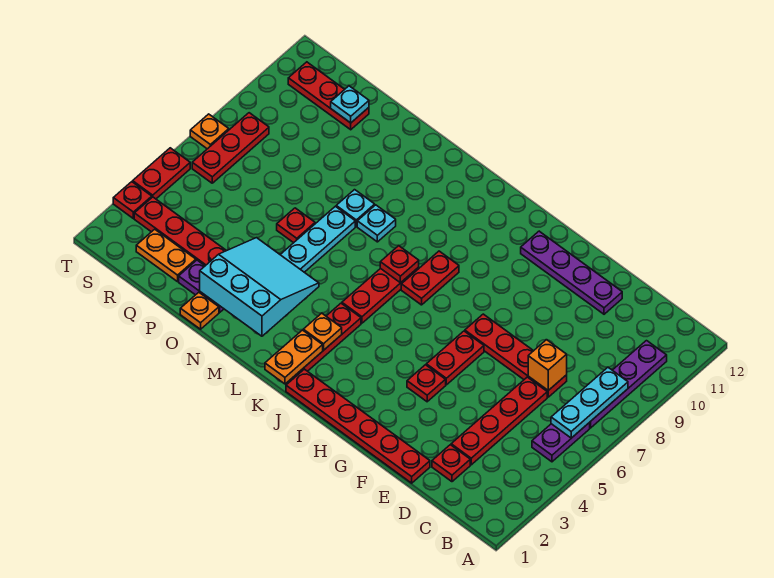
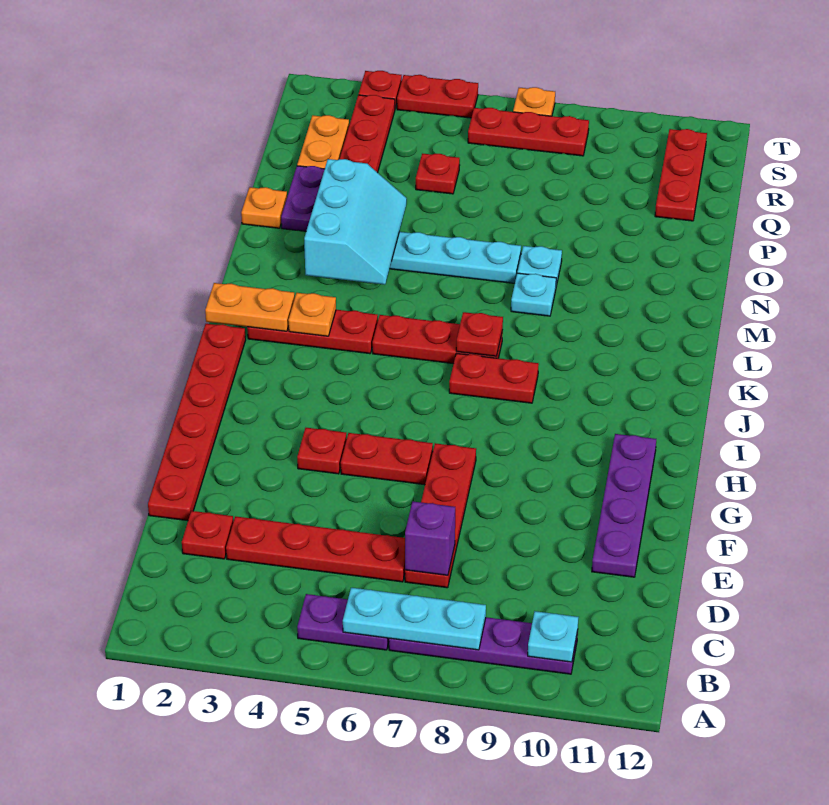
orange 1x1 brick [528,340,567,390] -> purple 1x1 brick [405,501,455,575]
cyan 3x3 slope [200,238,319,336] -> cyan 2x3 slope [304,159,407,285]
red 1x1 plate [277,208,315,243] -> red 1x1 plate moved to [416,153,460,194]
cyan 1x1 plate [331,86,369,123] -> cyan 1x1 plate moved to [528,611,578,662]

